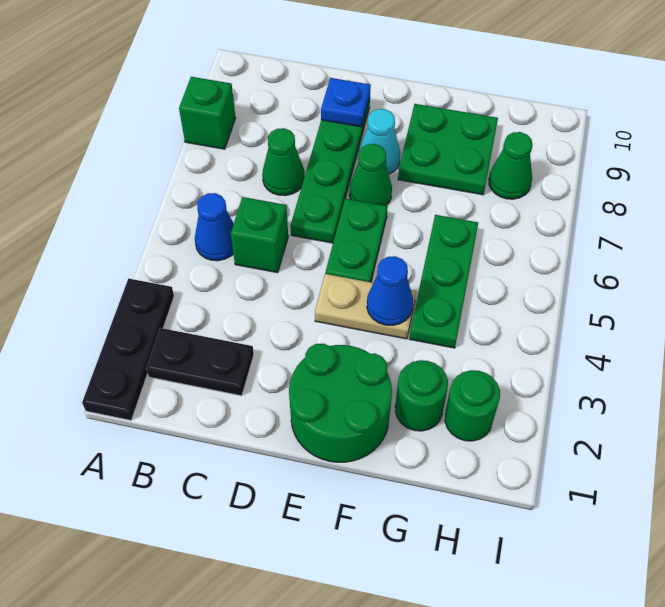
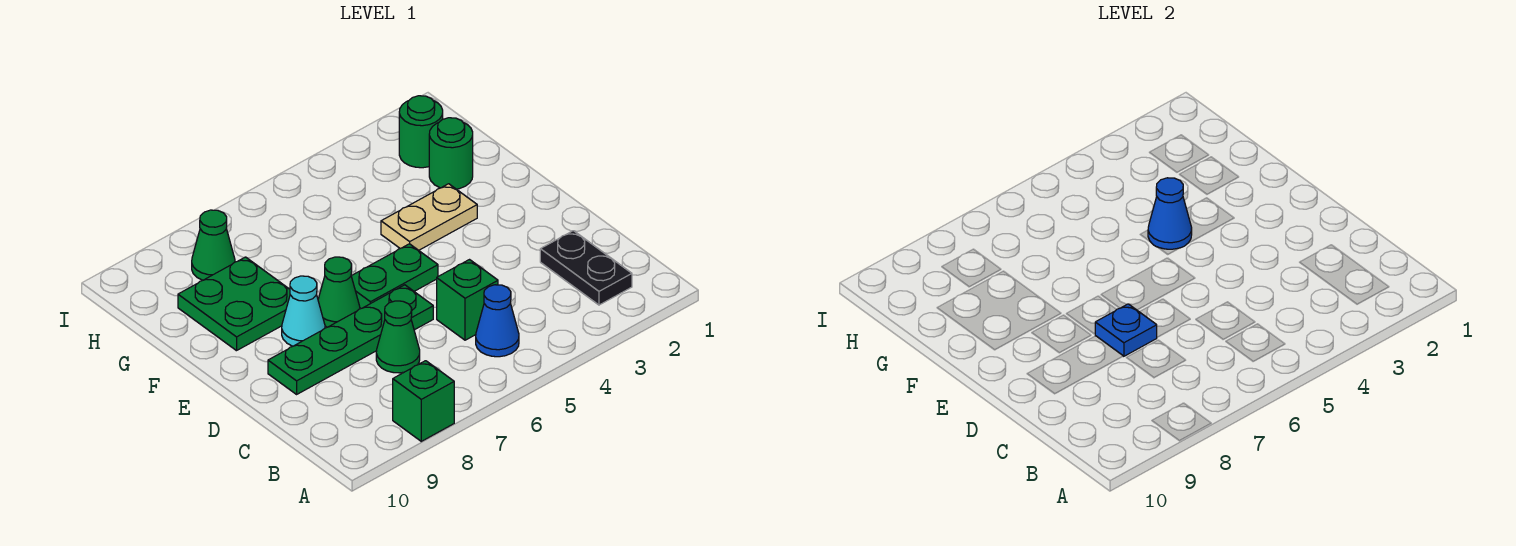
black 1x3 plate [82,278,174,420] -> none
blue 1x1 plate [321,78,371,127] -> blue 1x1 plate moved to [1095,304,1157,356]
green 2x2 round brick [289,344,392,462] -> none
tan 1x2 plate [315,274,416,339] -> tan 1x2 plate turned to [381,184,477,250]
green 1x3 plate [409,215,478,348] -> none

